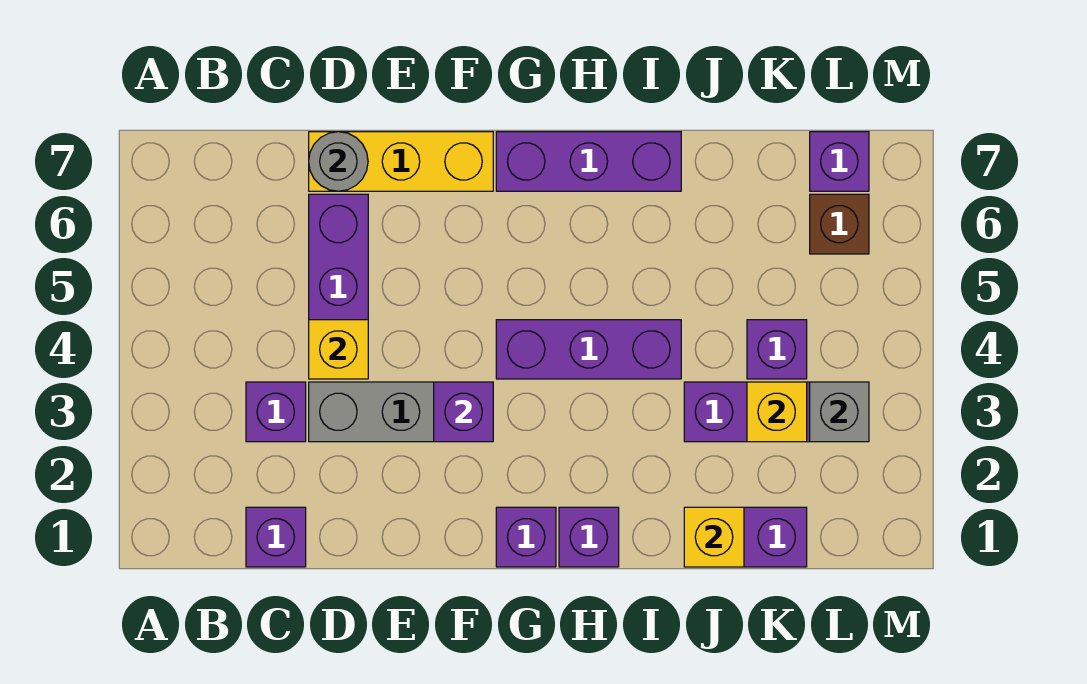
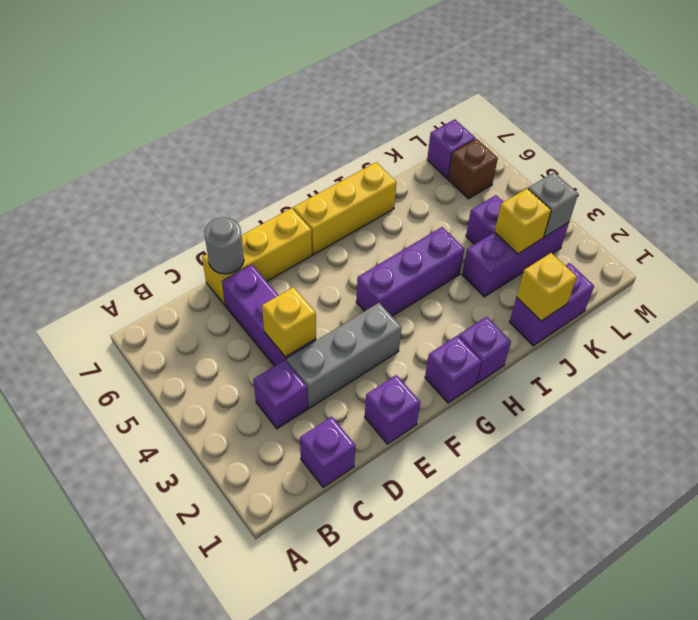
purple 1x1 brick [434,382,493,442] -> purple 1x1 brick moved to [365,375,420,444]
purple 1x3 brick [496,132,681,191] -> yellow 1x3 brick [293,162,397,255]

